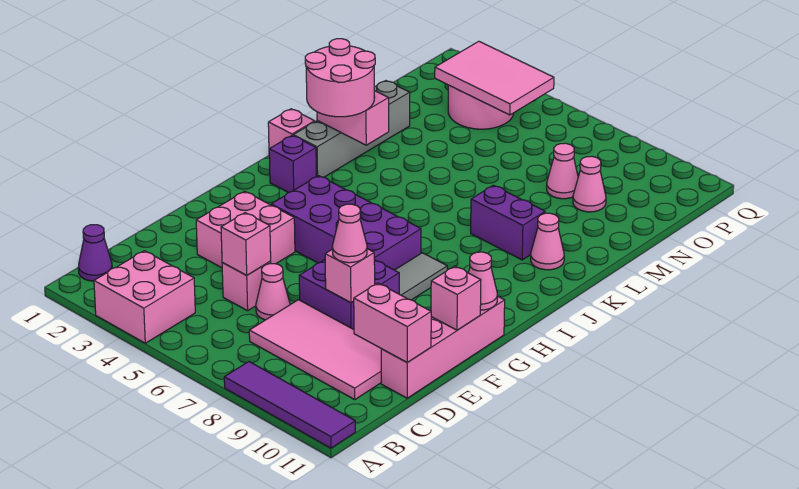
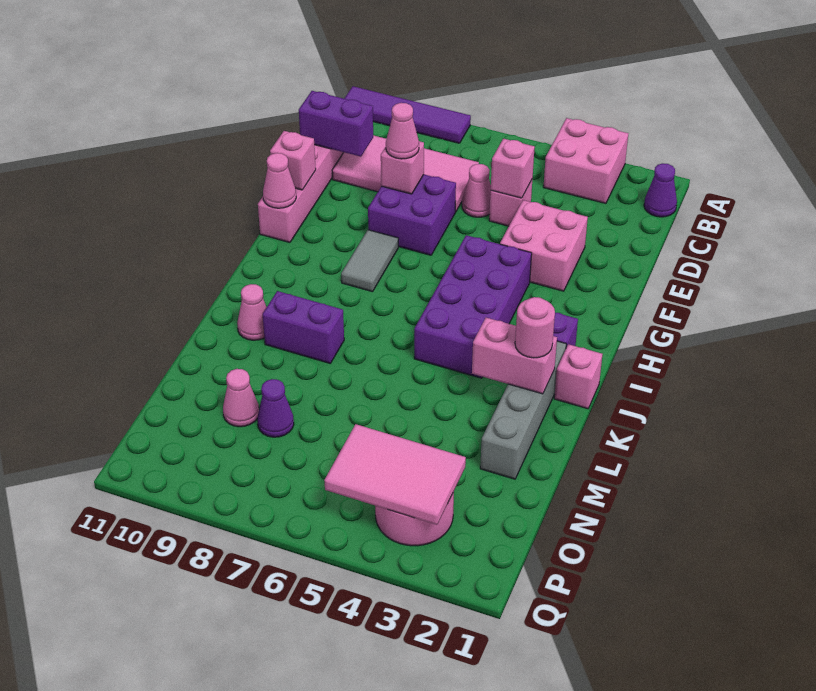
pink 1x2 brick [354,283,431,362] -> purple 1x2 brick [299,91,373,157]
purple 2x4 brick [271,176,421,270] -> purple 2x4 brick turned to [414,235,532,378]
pink 2x2 round brick [305,39,375,117] -> pink 1x1 round brick [515,297,555,358]
pink 1x1 cone [547,143,578,199] -> purple 1x1 cone [257,379,294,437]

